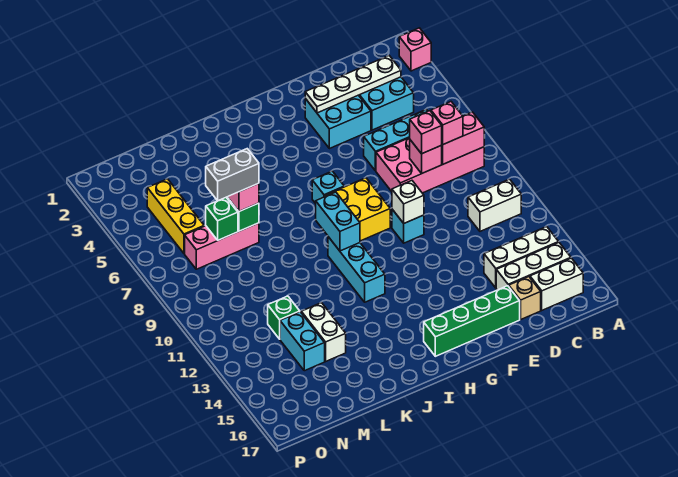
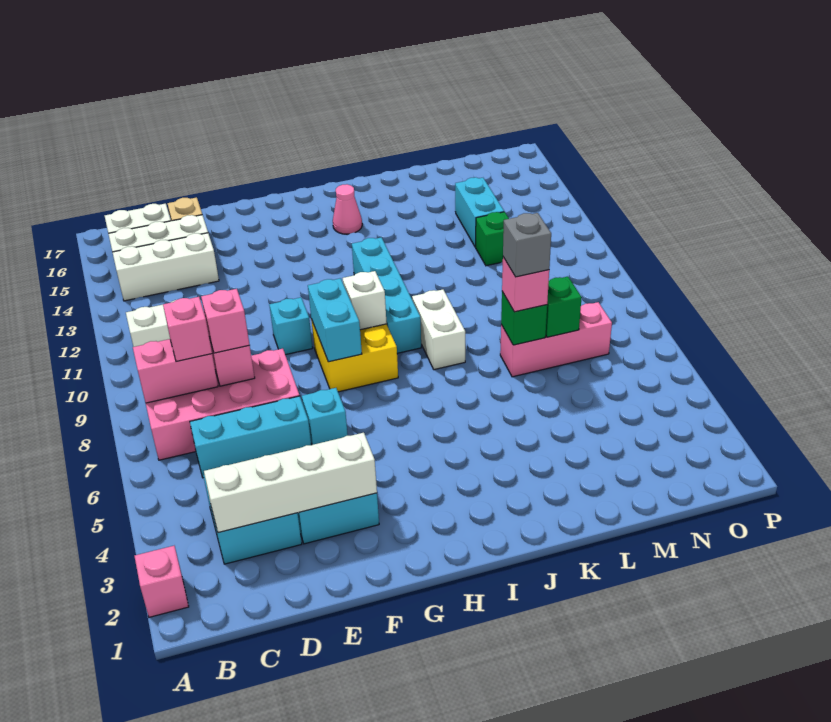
white 1x4 plate [305,56,401,113] -> white 1x4 brick [204,433,377,533]
green 1x4 brick [424,286,520,356] -> none
white 1x1 brick [392,181,424,223] -> white 1x1 brick moved to [343,271,387,330]
cyan 1x1 brick [312,171,344,203] -> cyan 1x1 brick moved to [302,388,348,445]
cyan 1x2 brick [316,192,360,251] -> cyan 1x2 brick moved to [308,278,362,362]
cyan 1x3 brick [328,237,385,302] -> cyan 1x4 brick [352,237,421,353]
none -> pink 1x1 cone [333,184,362,234]
grey 1x2 brick [206,149,259,201] -> grey 1x1 brick [503,213,551,277]
white 1x2 brick [301,303,346,361] -> white 1x2 brick moved to [412,289,465,370]
yellow 1x3 brick [147,179,204,254] -> none

